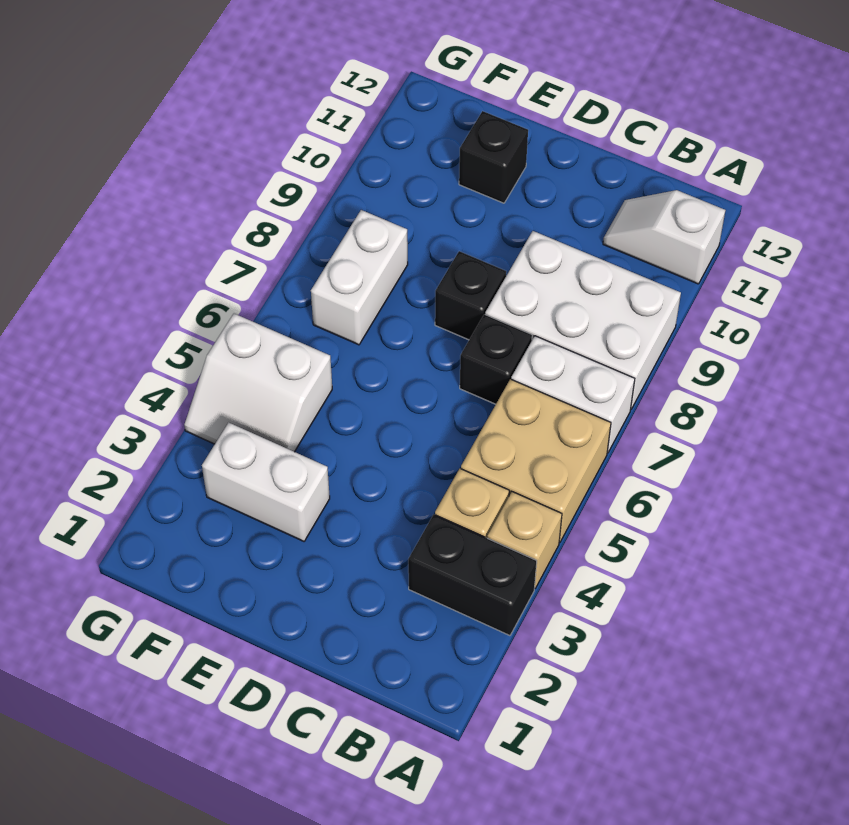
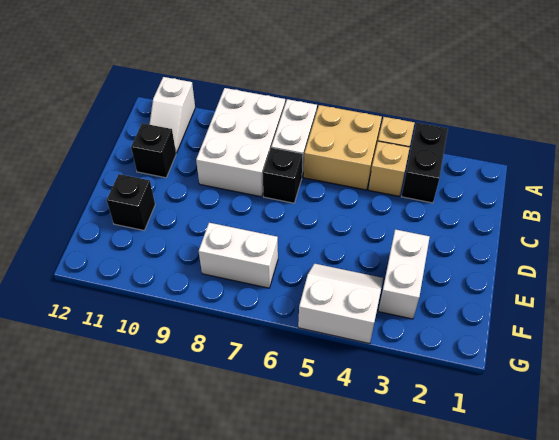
black 1x1 brick [435,251,506,340] -> black 1x1 brick moved to [131,123,176,178]
white 2x2 slope [184,314,332,452] -> white 2x2 slope turned to [298,264,383,344]

